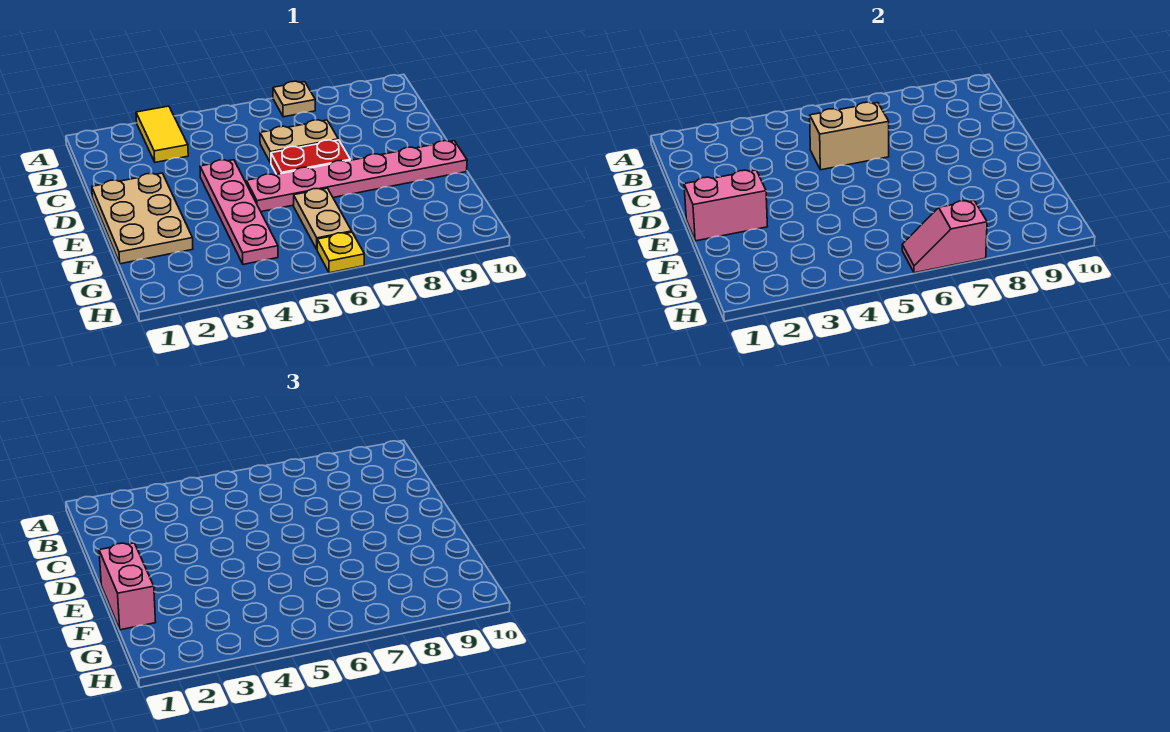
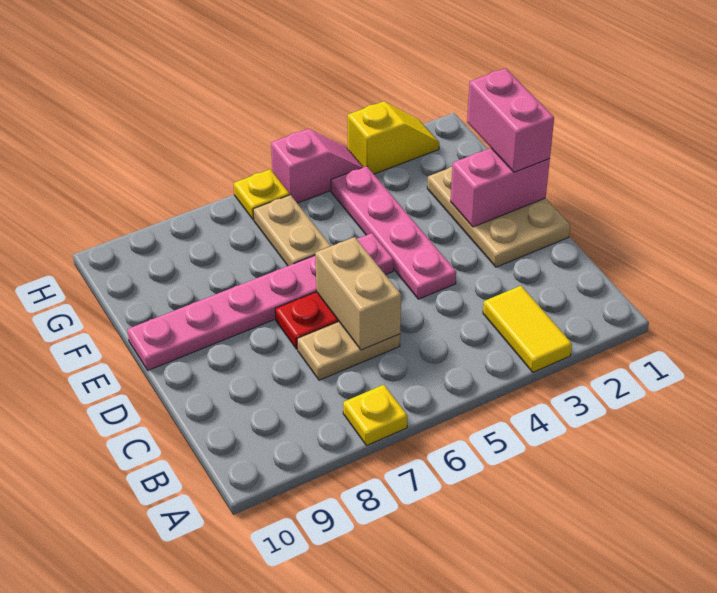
tan 1x1 plate [273,81,315,117] -> yellow 1x1 plate [343,385,408,446]
tan 1x2 brick [810,102,889,170] -> tan 1x2 brick turned to [315,237,401,350]
none -> yellow 1x2 slope [348,101,439,174]
pink 1x2 slope [902,201,987,273] -> pink 1x2 slope moved to [271,129,363,203]

